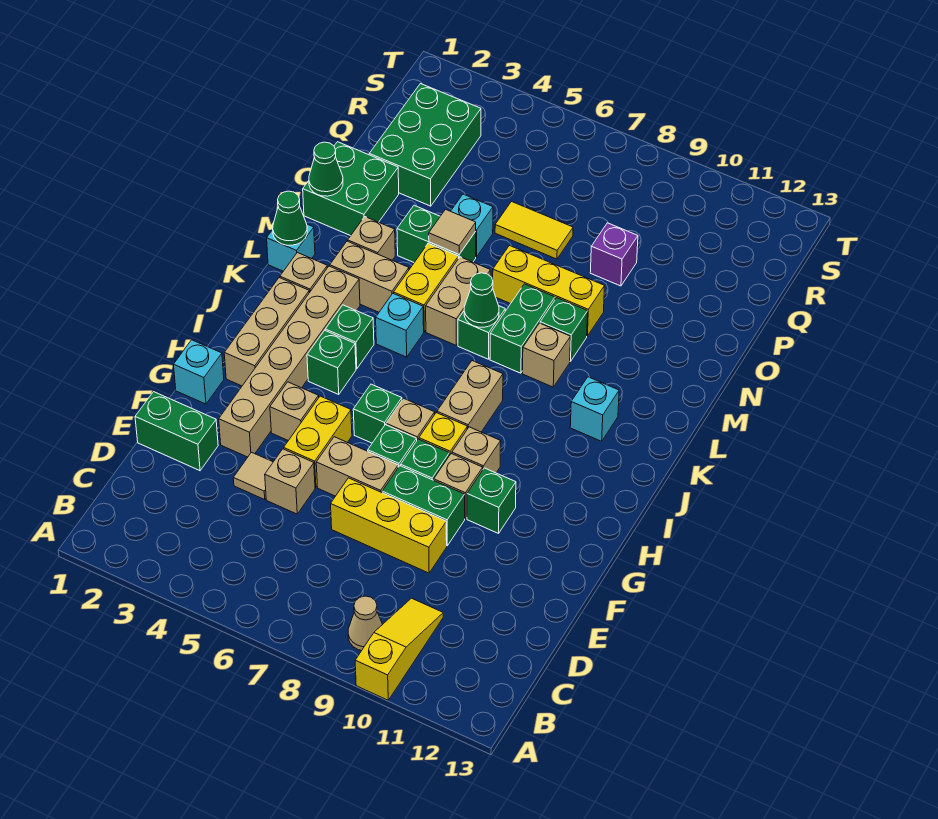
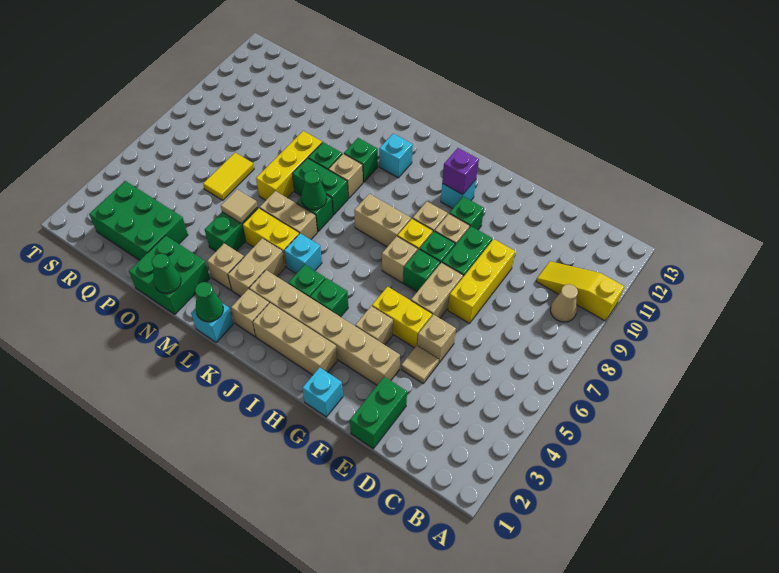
green 1x1 brick [353,384,402,443] -> green 1x1 brick moved to [344,138,378,182]
cyan 1x1 brick [451,194,493,257] -> cyan 1x1 brick moved to [441,180,476,209]
purple 1x1 brick [590,223,638,286] -> purple 1x1 brick moved to [442,148,479,195]

